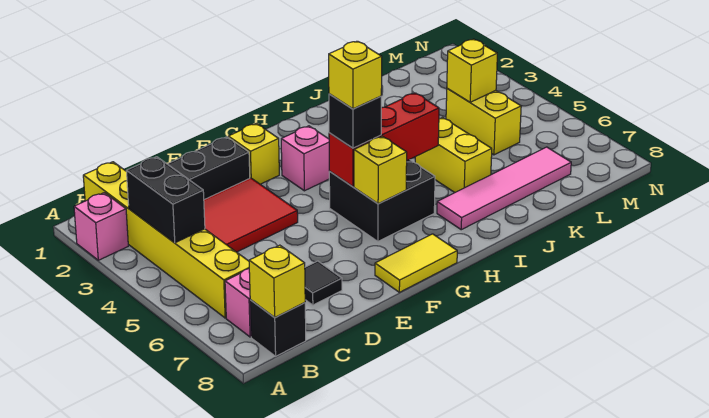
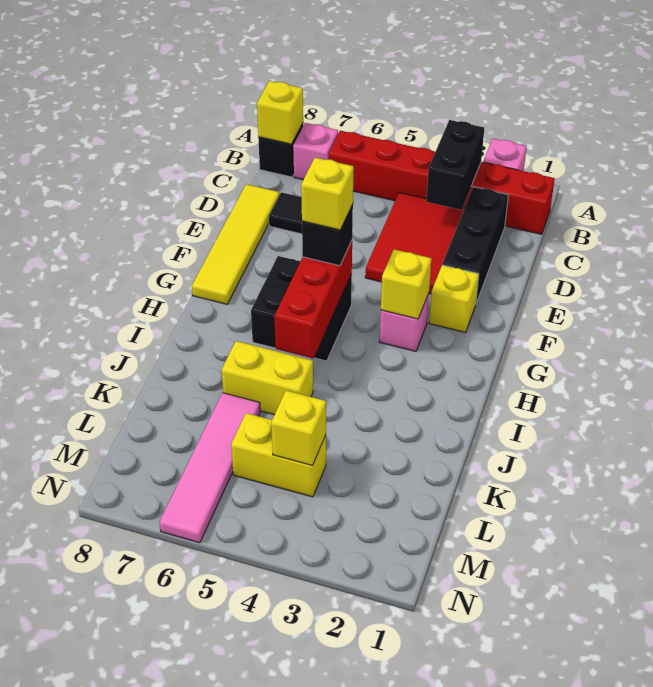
yellow 1x6 brick [83,162,249,318] -> red 1x6 brick [329,131,555,234]
black 1x2 brick [126,157,205,243] -> black 1x2 brick turned to [426,120,484,210]
yellow 1x2 tile [375,234,457,292] -> yellow 1x4 tile [192,184,279,304]
yellow 1x1 brick [354,136,407,204] -> yellow 1x1 brick moved to [381,249,431,319]
pink 1x4 tile [437,147,571,230] -> pink 1x4 tile moved to [159,393,260,543]

